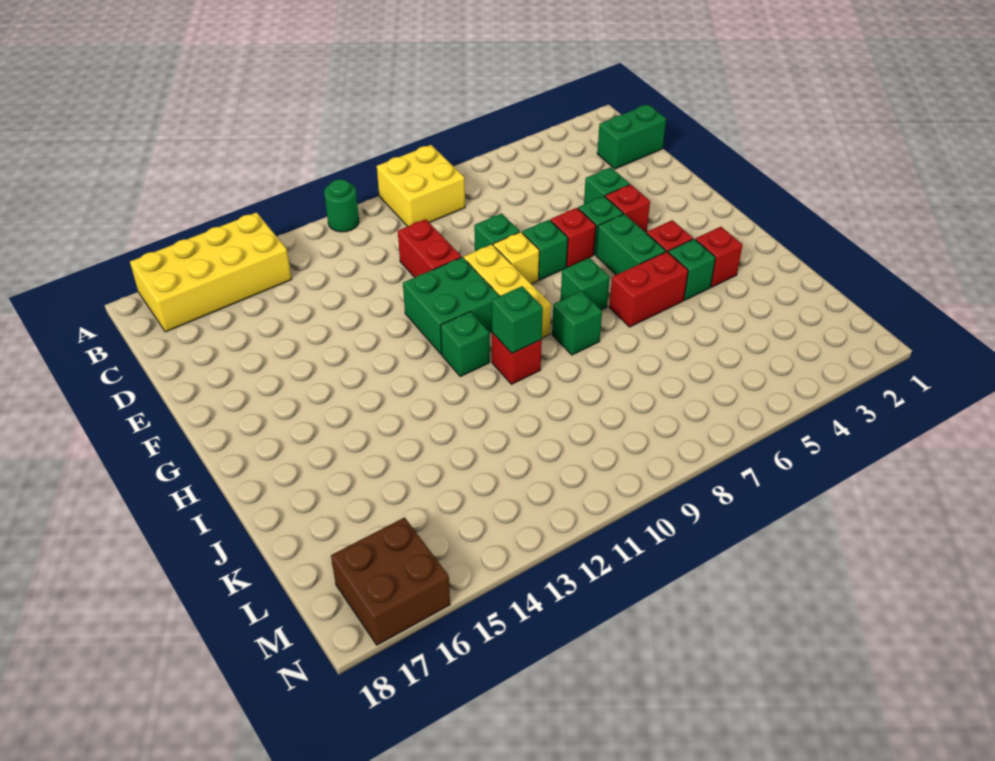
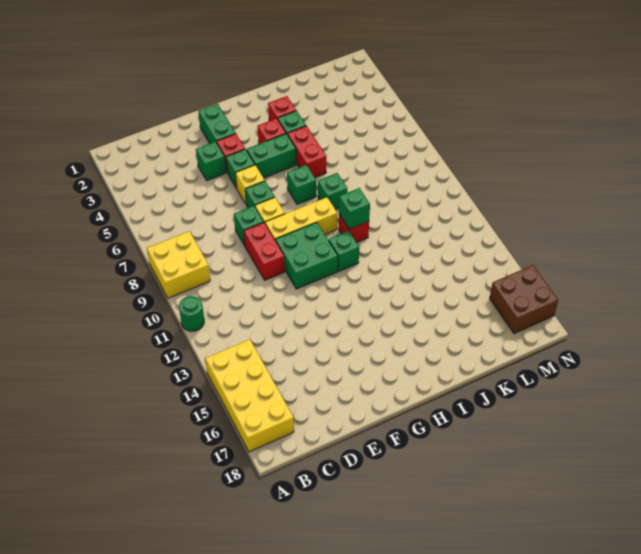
green 1x2 brick [597,104,666,169] -> green 1x2 brick moved to [198,103,236,143]
red 1x2 brick [398,219,461,277] -> red 1x2 brick turned to [244,223,285,280]
red 1x1 brick [550,208,596,267] -> yellow 1x1 brick [236,165,265,204]

